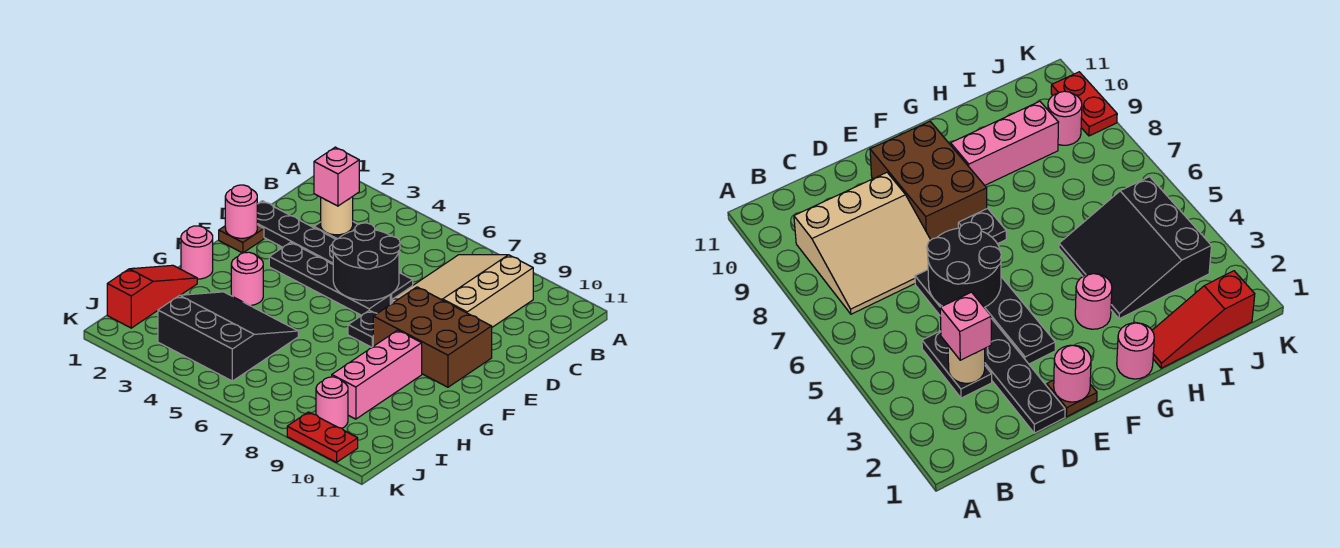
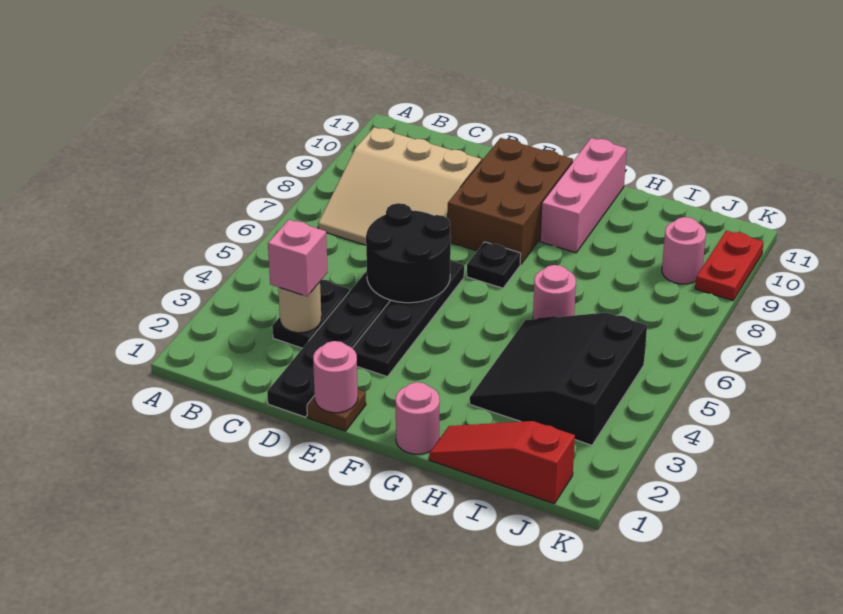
pink 1x1 round brick [231,252,263,306] -> pink 1x1 round brick moved to [533,265,576,319]
pink 1x3 brick [332,330,422,419] -> pink 1x3 brick turned to [540,138,627,253]

